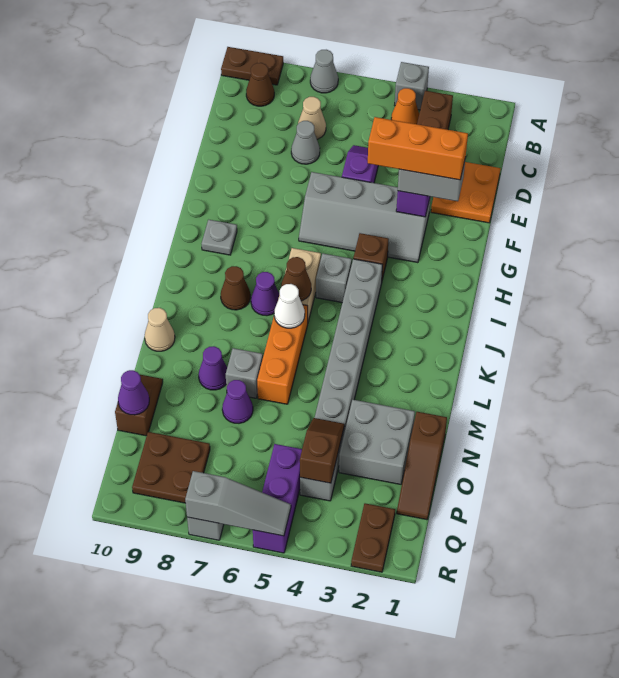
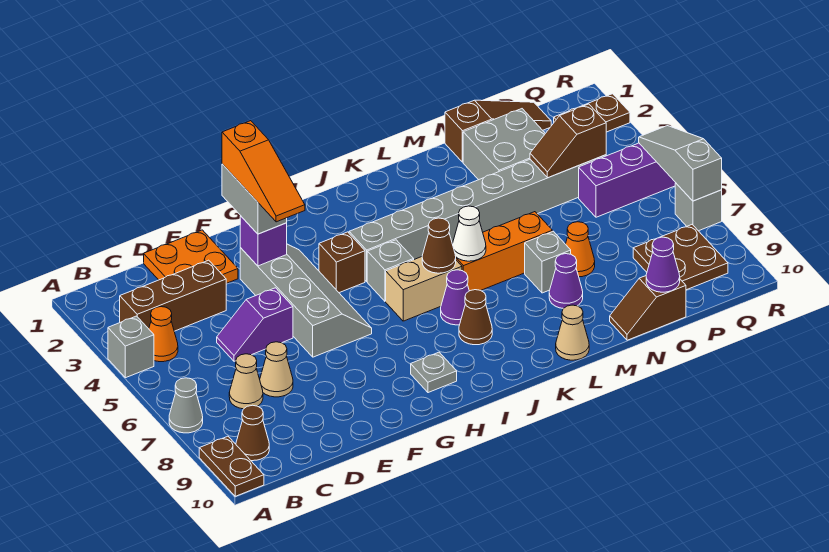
grey 1x1 cone [291,121,320,164] -> tan 1x1 cone [260,342,293,397]
orange 1x3 brick [368,117,468,180] -> orange 1x3 slope [222,121,305,222]
purple 1x1 cone [222,380,253,423] -> orange 1x1 cone [566,222,595,277]

